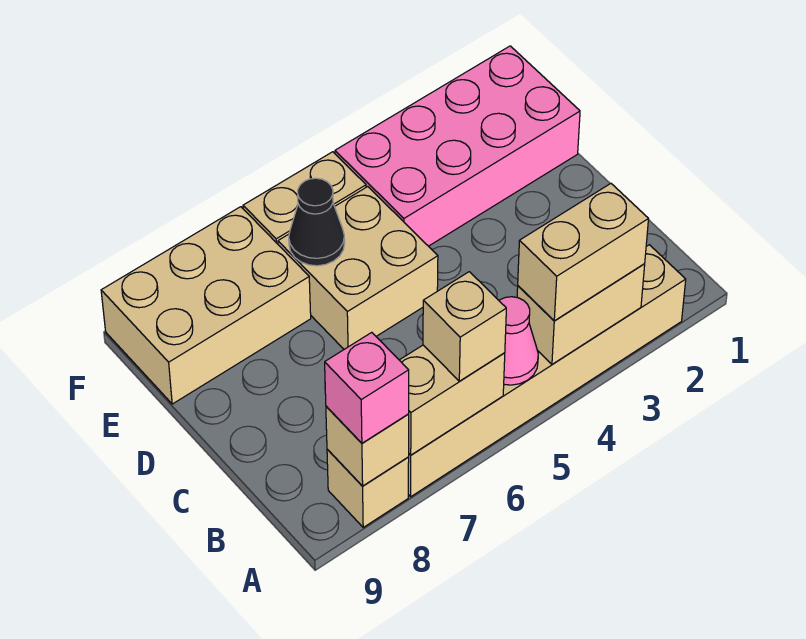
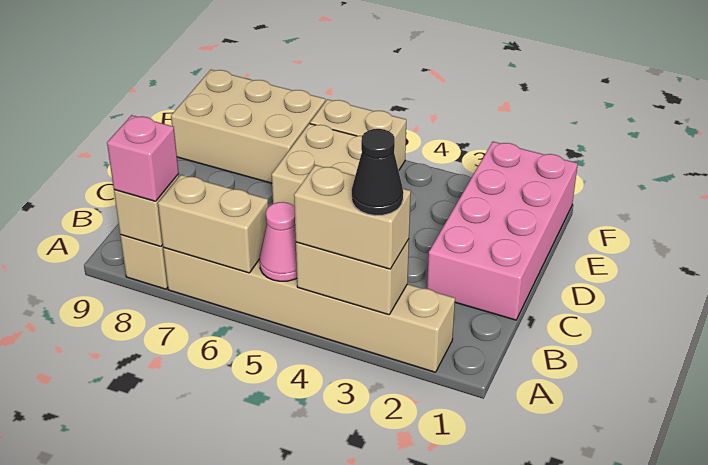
tan 1x1 brick [423,272,506,381] -> none
pink 2x4 brick [335,46,580,246] -> pink 2x4 brick turned to [427,142,578,320]
black 1x1 cone [289,178,345,266] -> black 1x1 cone moved to [352,129,403,216]

